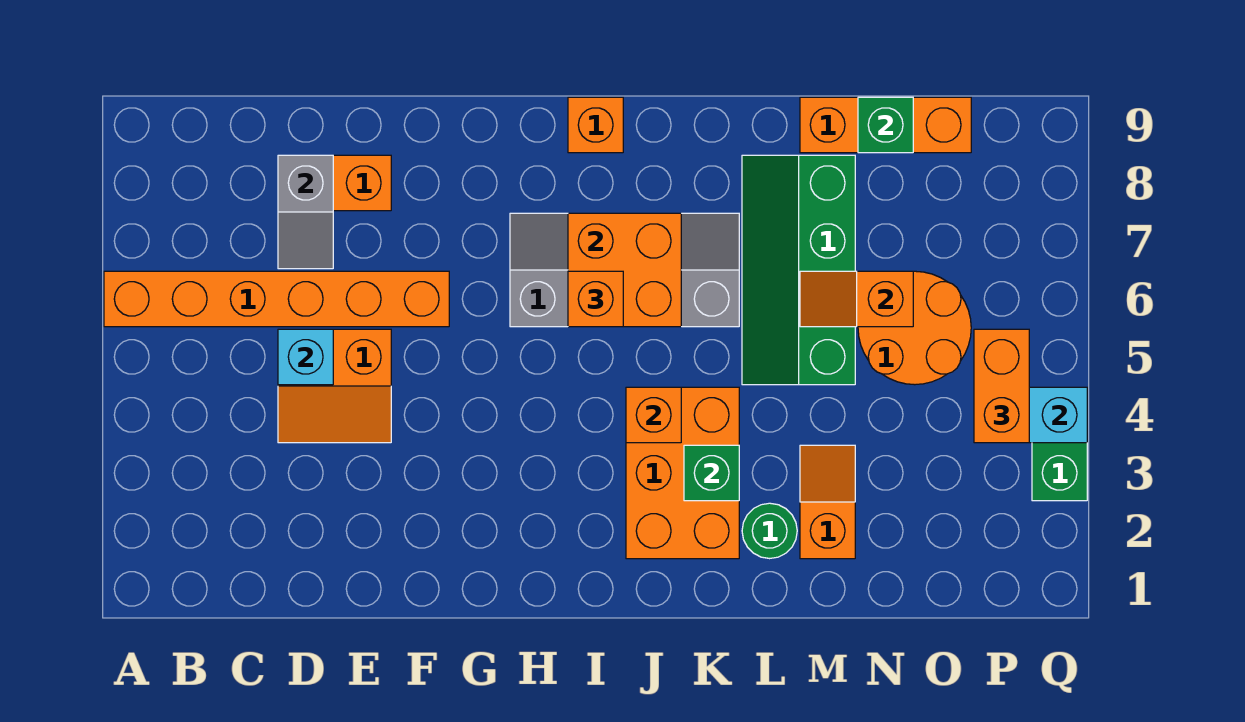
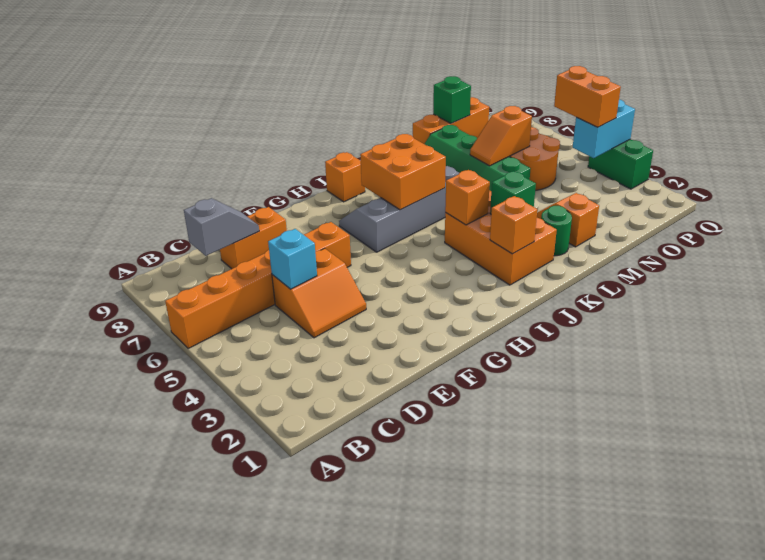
grey 1x2 slope [278,155,333,269] -> grey 1x2 slope turned to [184,198,259,256]
orange 1x1 brick [568,271,623,327] -> orange 1x1 brick moved to [490,196,537,254]

